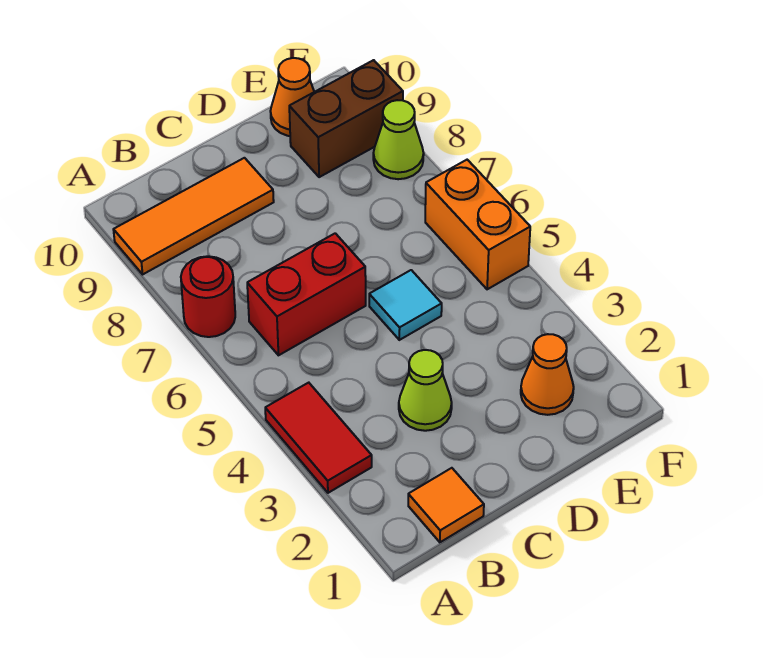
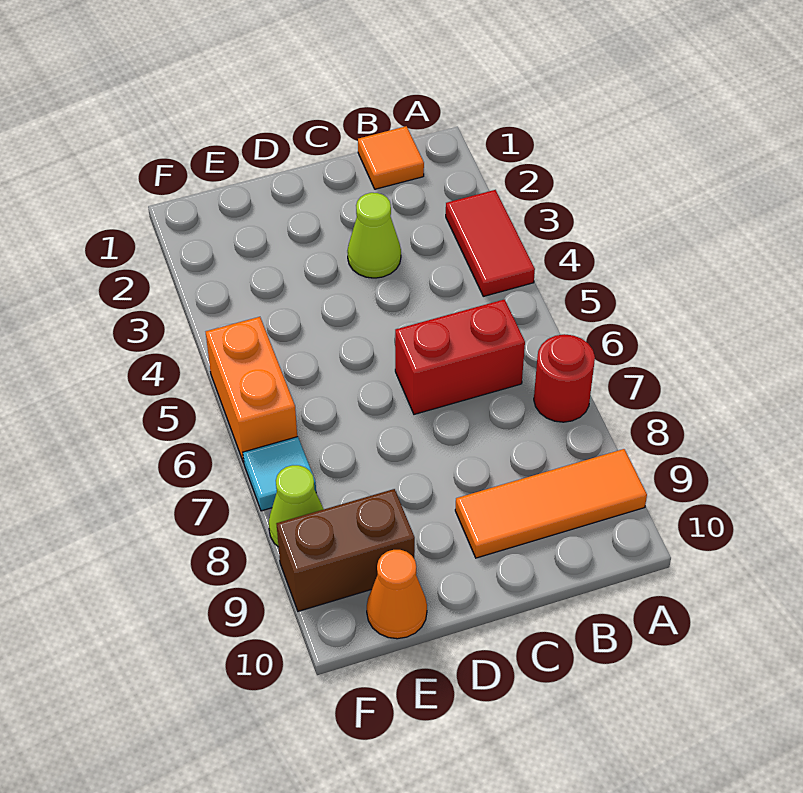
cyan 1x1 tile [369,270,442,340] -> cyan 1x1 tile moved to [243,437,316,511]
orange 1x1 cone [521,334,574,415] -> none

